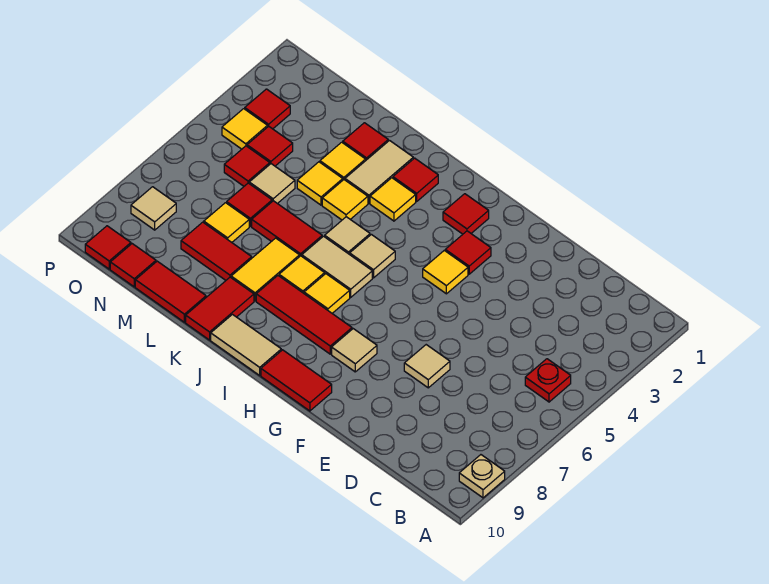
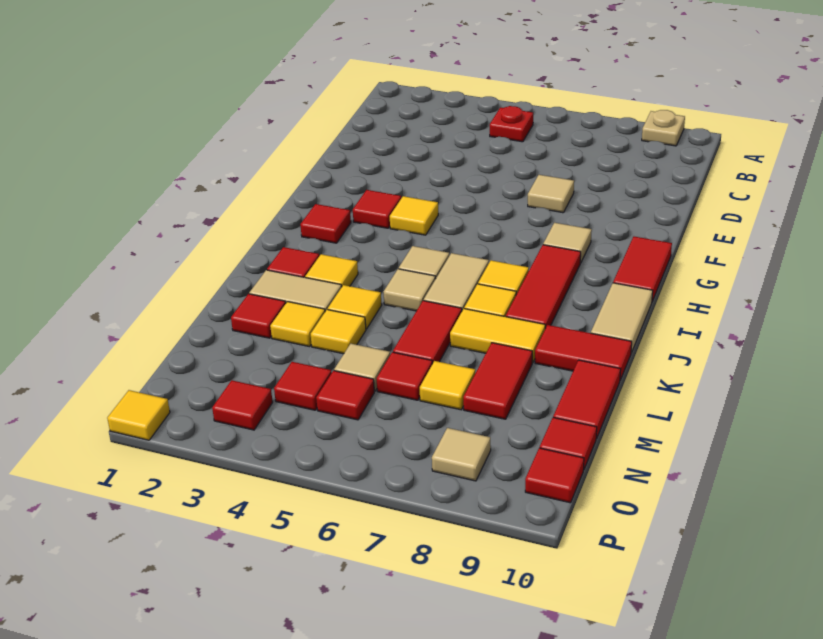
yellow 1x1 tile [222,109,268,149] -> yellow 1x1 tile moved to [107,390,170,440]

